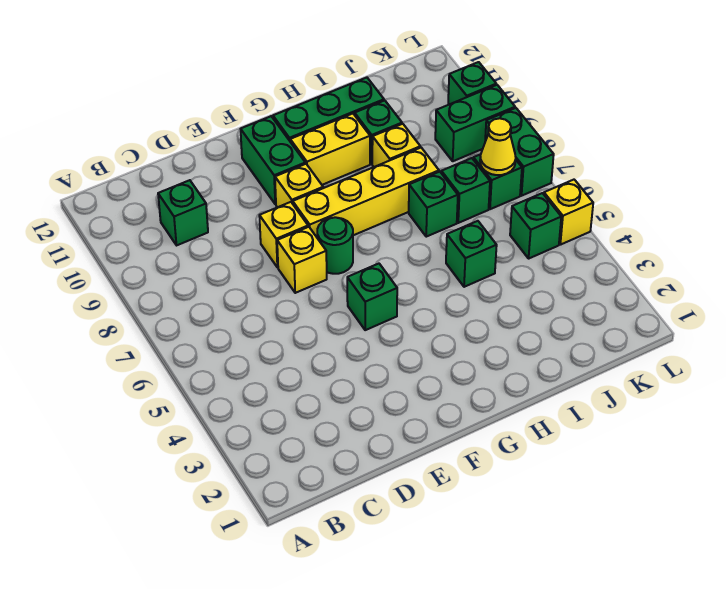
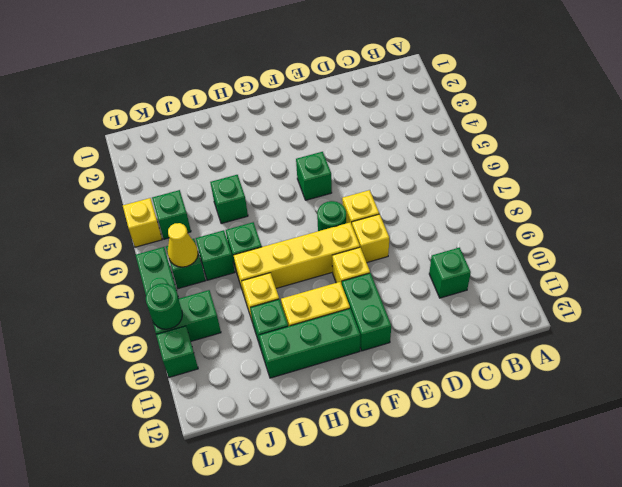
none -> green 1x1 round brick [146,283,182,329]

